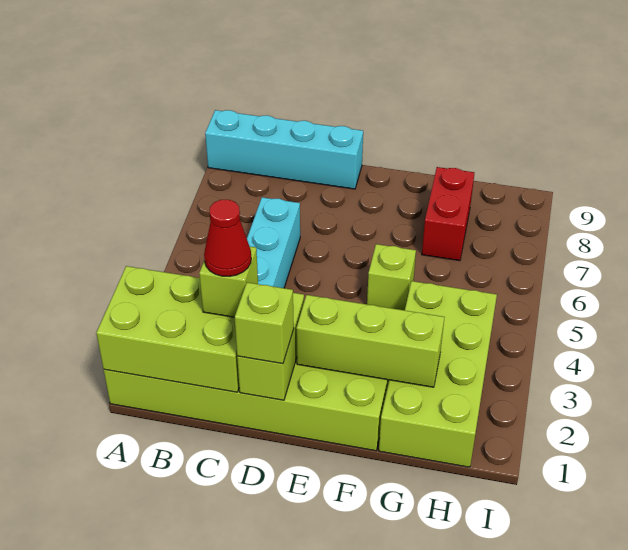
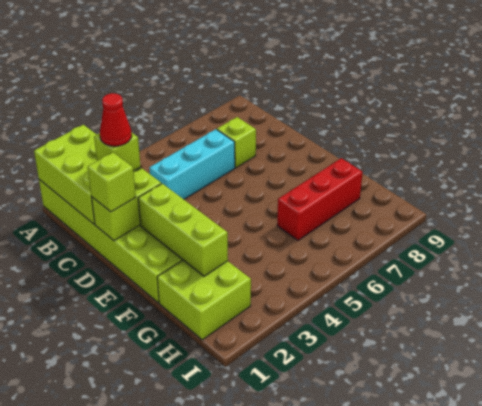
cyan 1x4 brick [205,110,363,189] -> none
lime 1x1 brick [367,244,416,310] -> lime 1x1 brick moved to [217,117,256,168]
lime 2x4 brick [379,281,497,467] -> lime 2x2 brick [157,260,251,340]
red 1x2 brick [422,167,474,261] -> red 1x3 brick [277,158,363,240]

